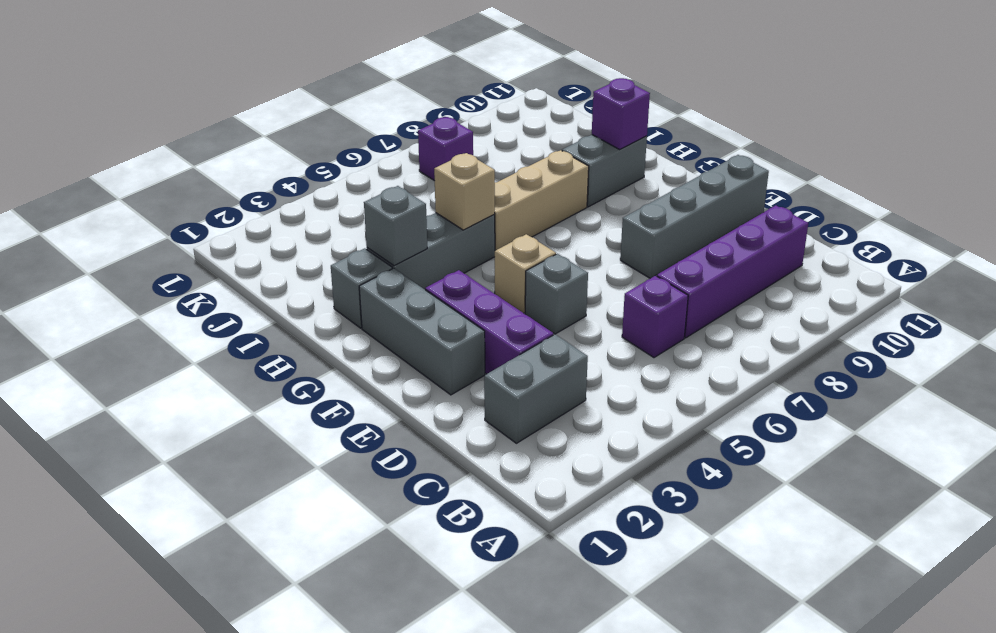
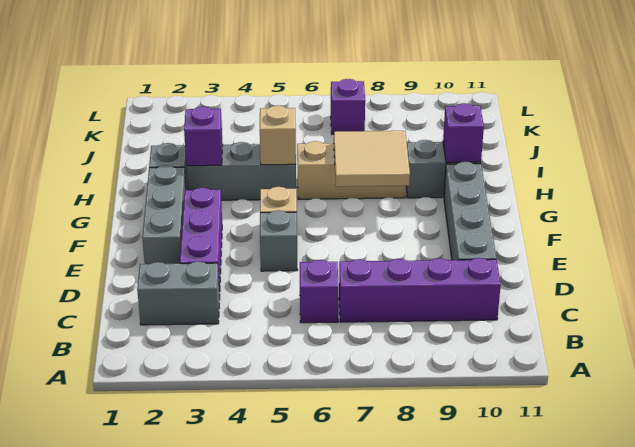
grey 1x4 brick [620,155,769,278] -> grey 1x4 brick turned to [444,161,496,260]
none -> tan 2x2 tile [334,131,410,187]
grey 1x1 brick [364,186,427,266] -> purple 1x1 brick [184,106,223,166]

